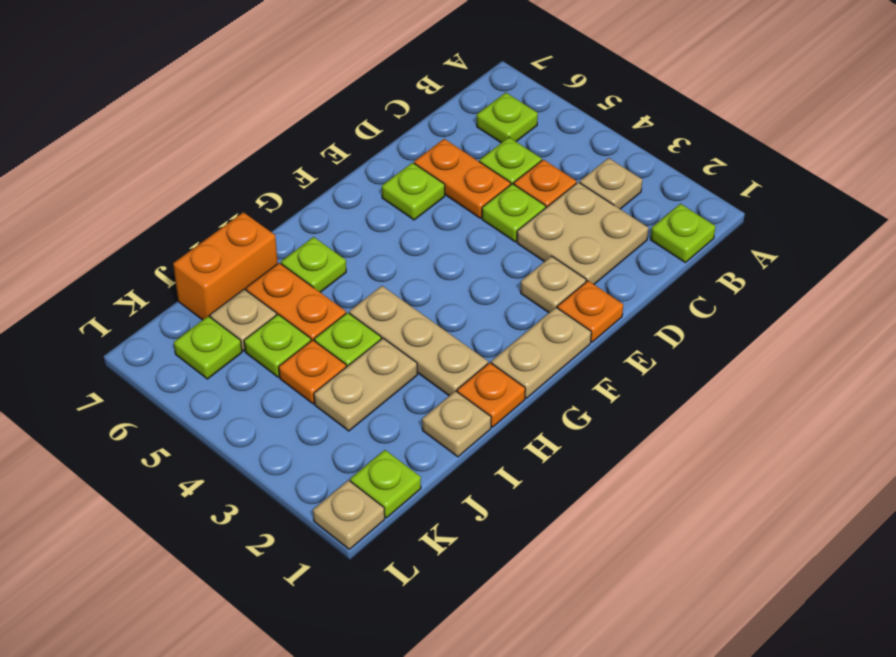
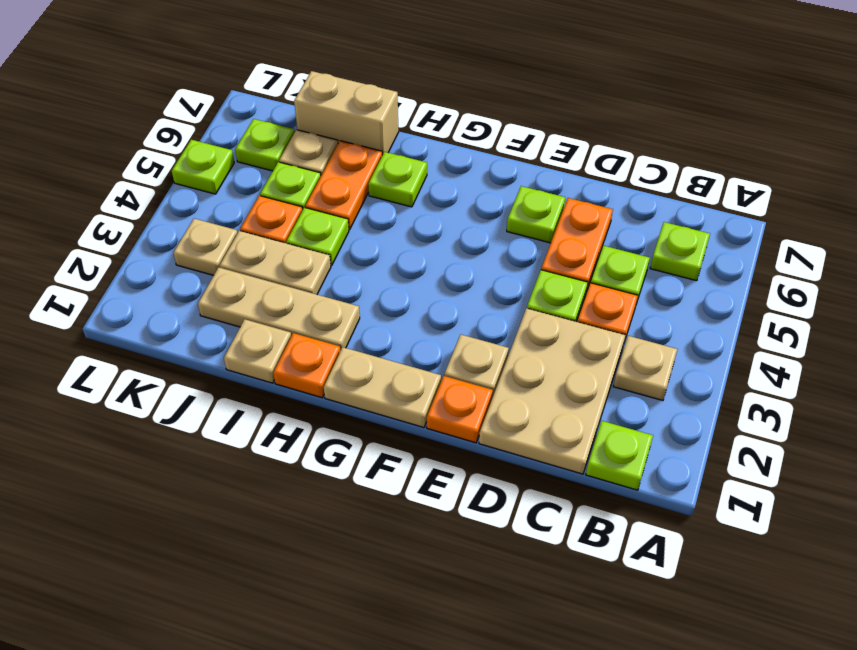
tan 2x2 plate [517,182,648,284] -> tan 2x3 plate [479,308,625,474]
tan 1x3 plate [349,286,488,396] -> tan 1x3 plate turned to [198,267,360,351]
orange 1x2 brick [173,212,278,320] -> tan 1x2 brick [294,71,399,155]
lime 1x1 plate [350,450,421,518] -> lime 1x1 plate moved to [172,140,234,194]
tan 1x1 plate [313,480,385,549] -> tan 1x1 plate moved to [173,219,237,275]

